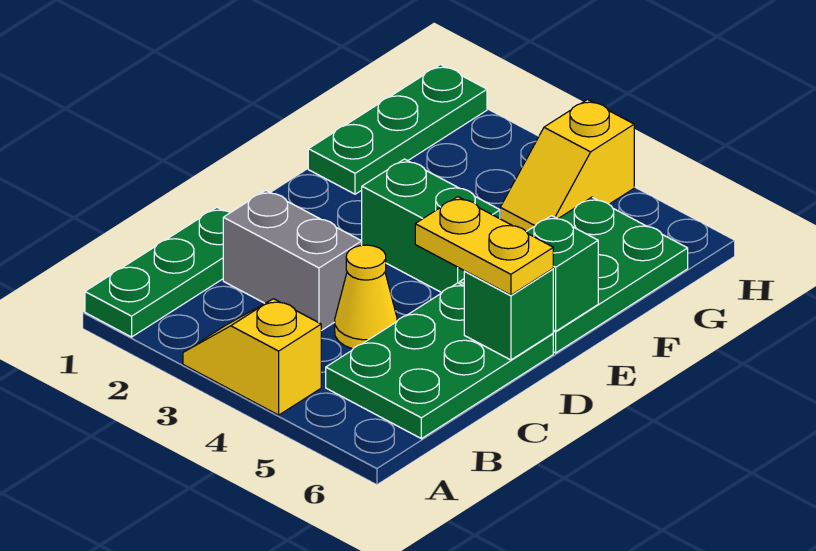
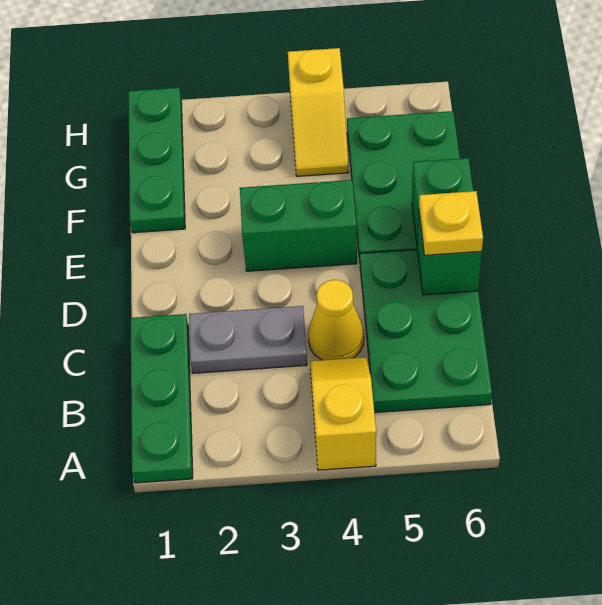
yellow 1x2 slope [183,299,321,415] -> yellow 1x2 slope turned to [310,357,376,470]
grey 1x2 brick [223,190,362,331] -> grey 1x2 plate [189,306,307,373]
yellow 1x2 plate [415,197,553,295] -> yellow 1x1 plate [419,191,483,255]

